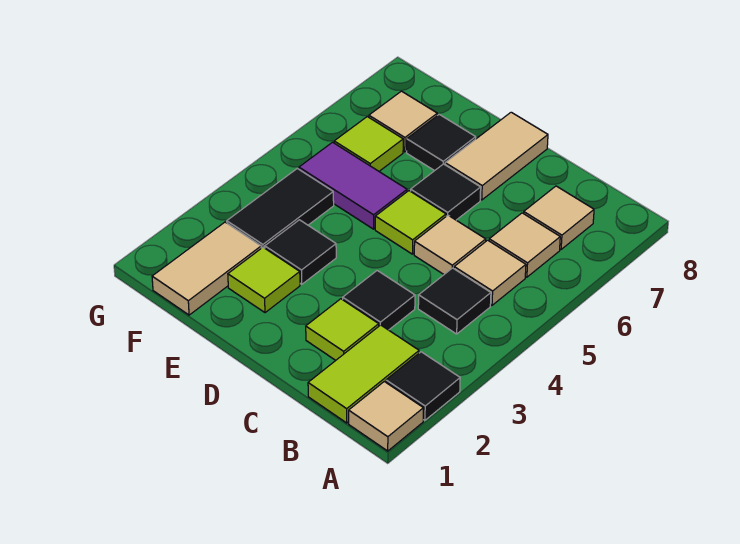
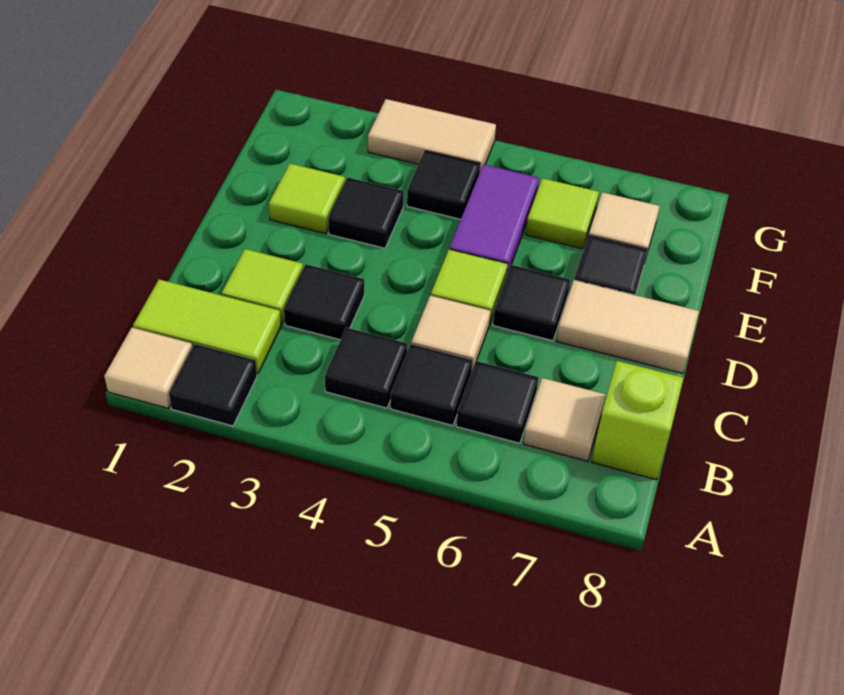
tan 1x1 tile [454,240,526,305] -> black 1x1 tile [390,344,472,426]
tan 1x1 tile [489,213,560,277] -> black 1x1 tile [456,361,539,443]
none -> lime 1x1 brick [591,361,684,480]
tan 1x2 tile [152,222,261,315] -> tan 1x2 tile moved to [368,99,496,173]
black 1x2 tile [227,169,334,248] -> black 1x1 tile [407,151,480,219]

